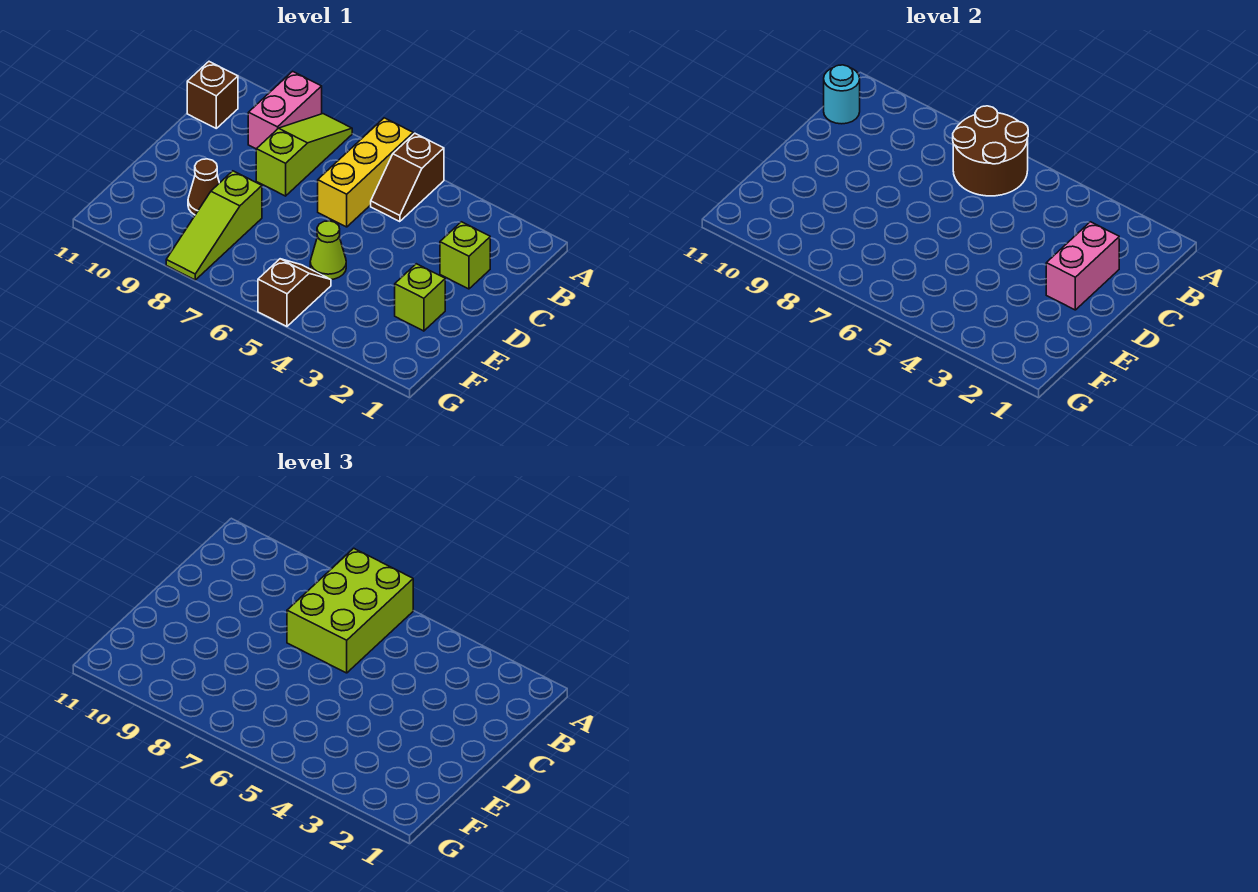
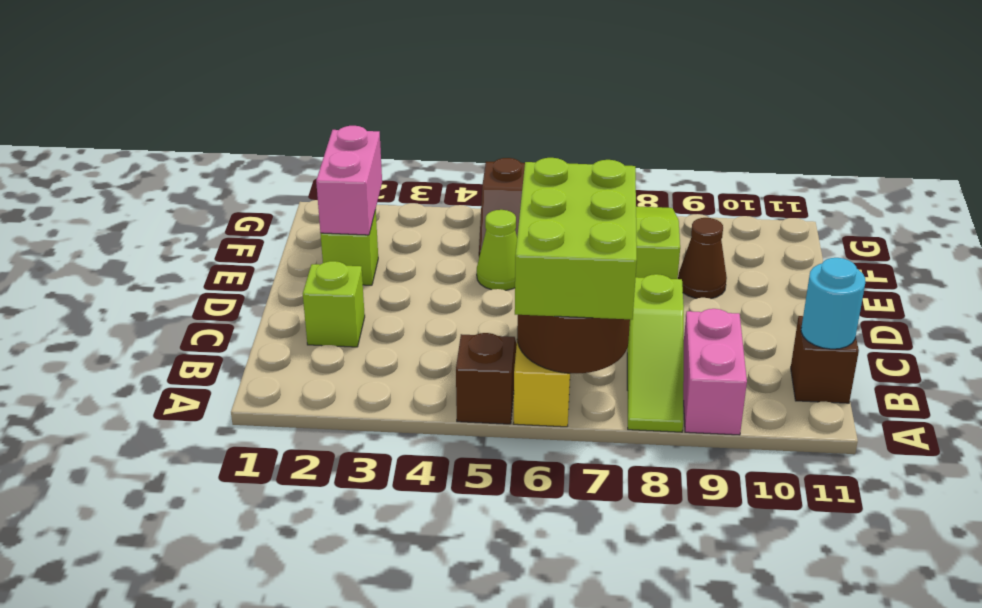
pink 1x2 brick [1046,222,1119,310] -> pink 1x2 brick moved to [316,126,382,235]

